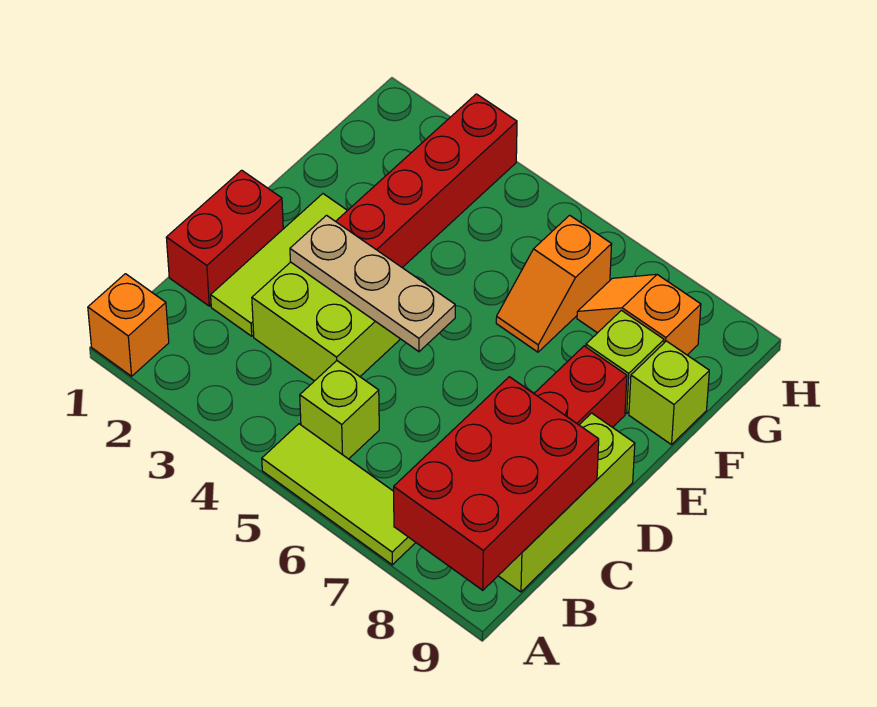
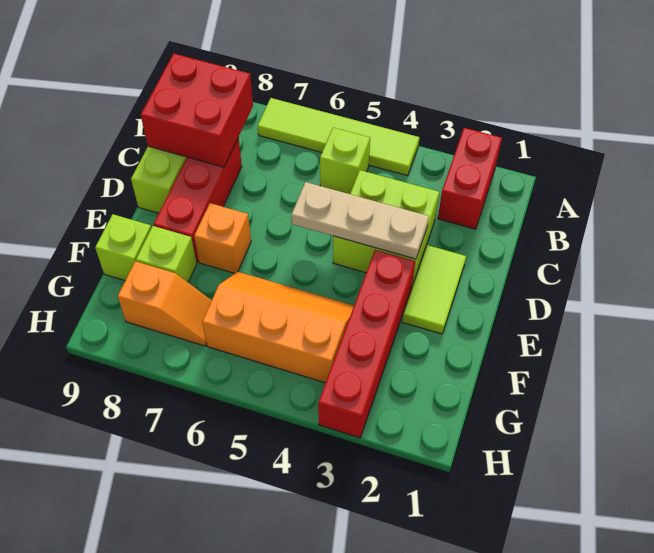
orange 1x1 brick [88,274,169,376] -> orange 1x1 brick moved to [194,203,251,273]
lime 1x3 tile [262,424,416,565] -> lime 1x4 tile [258,98,419,176]
red 2x3 brick [394,377,599,590] -> red 2x2 brick [141,54,253,167]
red 1x2 brick [166,170,283,306] -> red 1x2 brick moved to [438,128,502,229]
lime 1x3 tile [211,194,348,336] -> lime 1x2 tile [402,245,466,334]
orange 1x2 slope [496,215,612,352] -> orange 2x3 slope [202,272,354,383]

